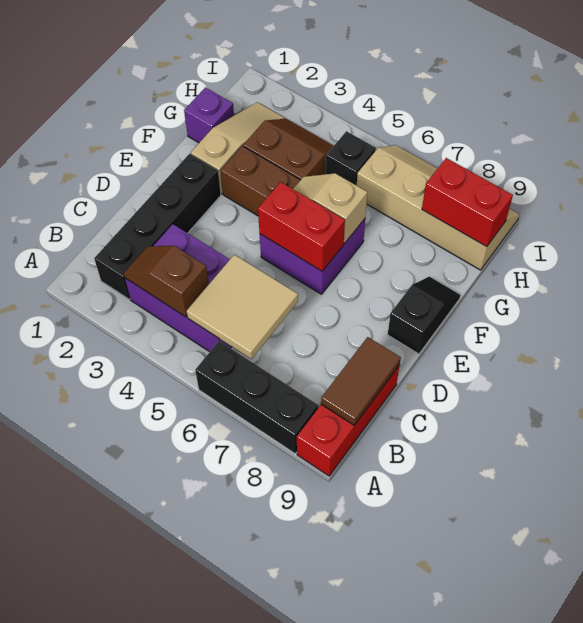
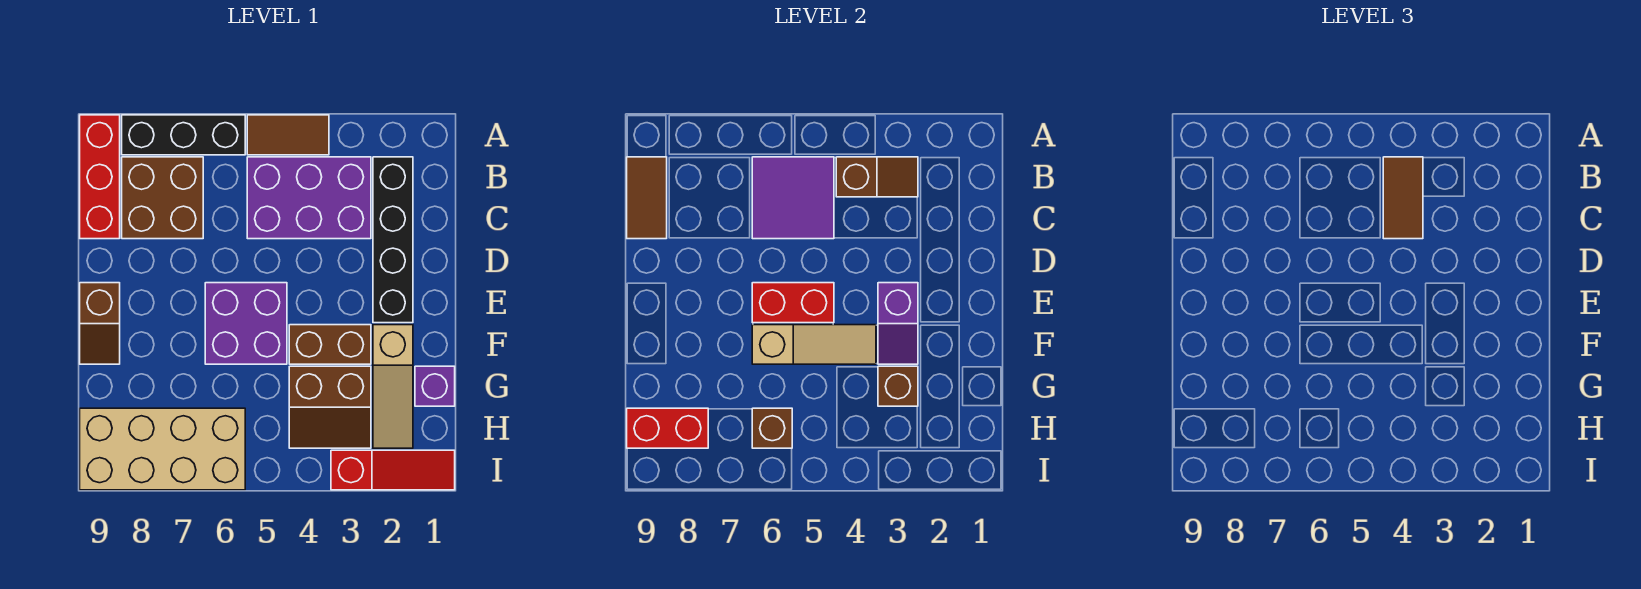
none -> brown 1x2 tile [247,115,329,155]
none -> brown 1x2 tile [1383,157,1423,239]
tan 2x2 tile [186,255,298,359] -> purple 2x2 tile [752,157,834,239]
none -> brown 2x2 brick [122,157,203,239]
none -> purple 1x2 slope [878,283,918,364]
black 1x2 slope [388,277,460,354] -> brown 1x2 slope [80,283,120,364]
tan 1x2 slope [293,173,368,243] -> tan 1x3 slope [752,325,876,364]
none -> brown 1x1 brick [878,366,918,406]
black 1x1 brick [326,131,376,185] -> none
tan 2x4 slope [357,145,519,270] -> tan 2x4 brick [80,408,245,490]
none -> brown 1x1 brick [752,408,792,448]
none -> red 1x3 slope [331,450,455,490]

